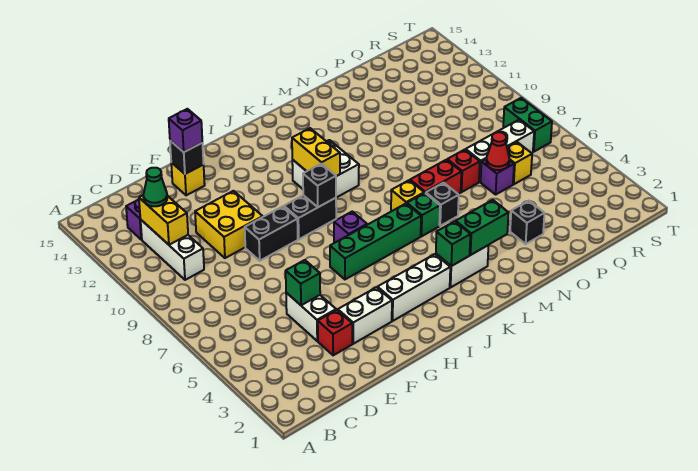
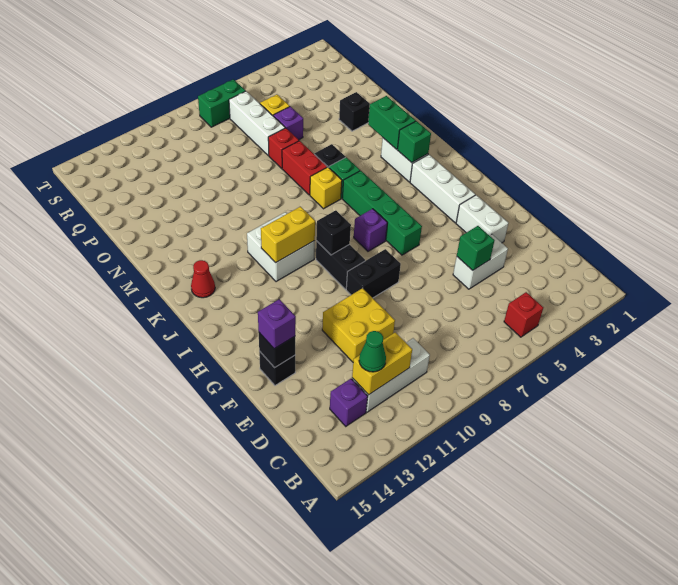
red 1x1 brick [318,310,352,355] -> red 1x1 brick moved to [504,292,543,337]
black 1x2 brick [245,206,298,261] -> black 1x2 brick turned to [346,249,401,298]
yellow 1x1 brick [171,162,205,195] -> black 1x1 brick [259,351,295,385]
red 1x1 cone [486,132,509,170] -> red 1x1 cone moved to [191,260,215,298]

